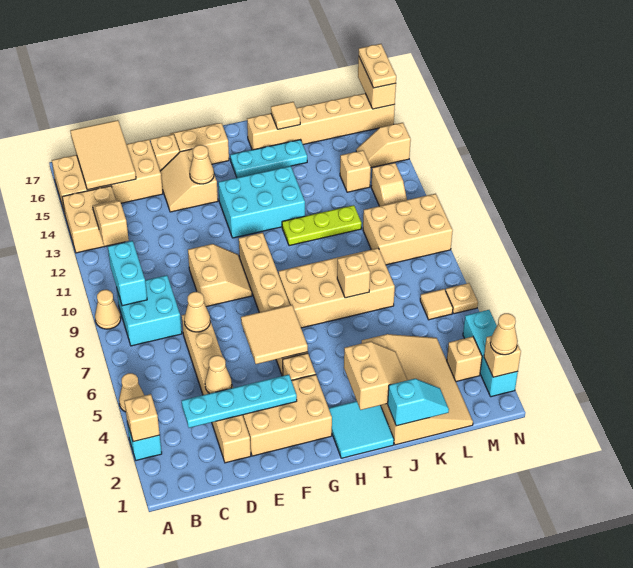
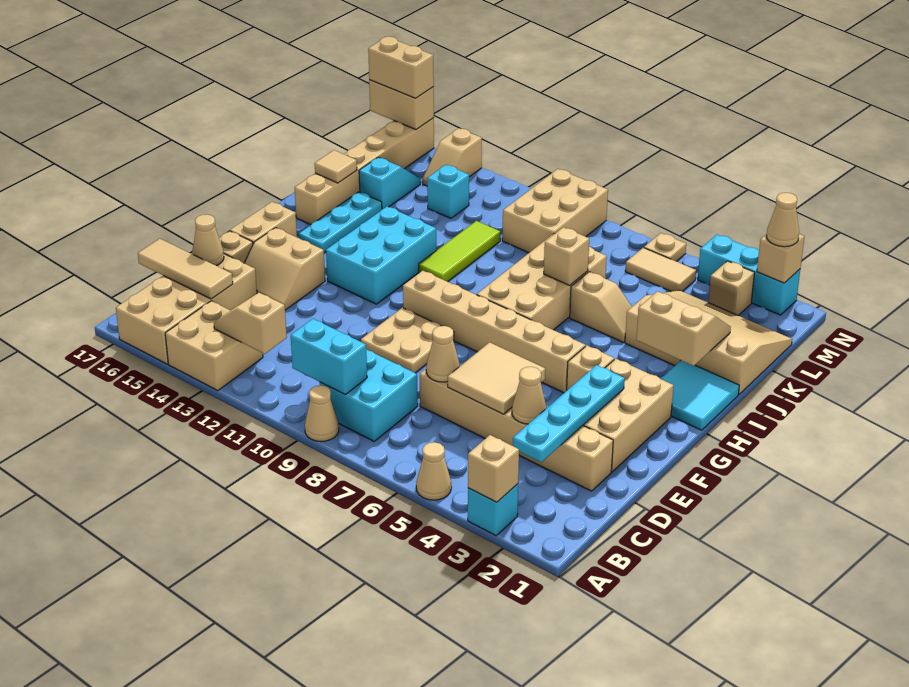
tan 2x3 tile [70,120,136,190] -> tan 1x3 tile [138,239,233,299]
tan 2x2 slope [188,244,252,307] -> tan 2x2 plate [361,308,454,373]
tan 2x2 tile [241,305,308,364] -> tan 2x2 tile moved to [448,342,545,414]
tan 1x1 cone [190,145,214,184] -> tan 1x1 cone moved to [192,215,224,266]
lime 1x3 plate [282,205,362,246] -> lime 1x3 tile [419,221,500,282]
cyan 1x2 slope [387,379,449,426] -> cyan 1x2 slope moved to [359,157,420,209]
tan 1x1 brick [340,150,371,192] -> cyan 1x1 brick [427,165,469,218]
tan 1x1 tile [420,289,453,320] -> tan 1x2 tile [625,248,696,292]
tan 1x2 slope [371,163,407,206] -> tan 1x2 slope moved to [570,272,632,342]
tan 1x2 plate [359,44,396,88] -> tan 1x2 brick [368,37,434,98]

